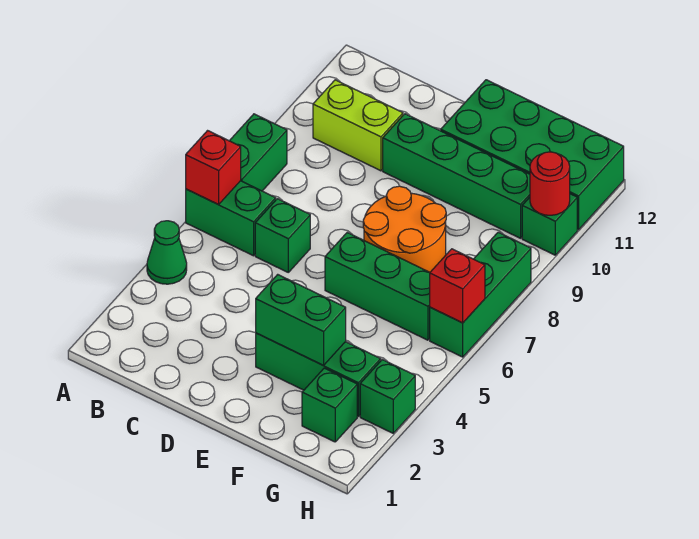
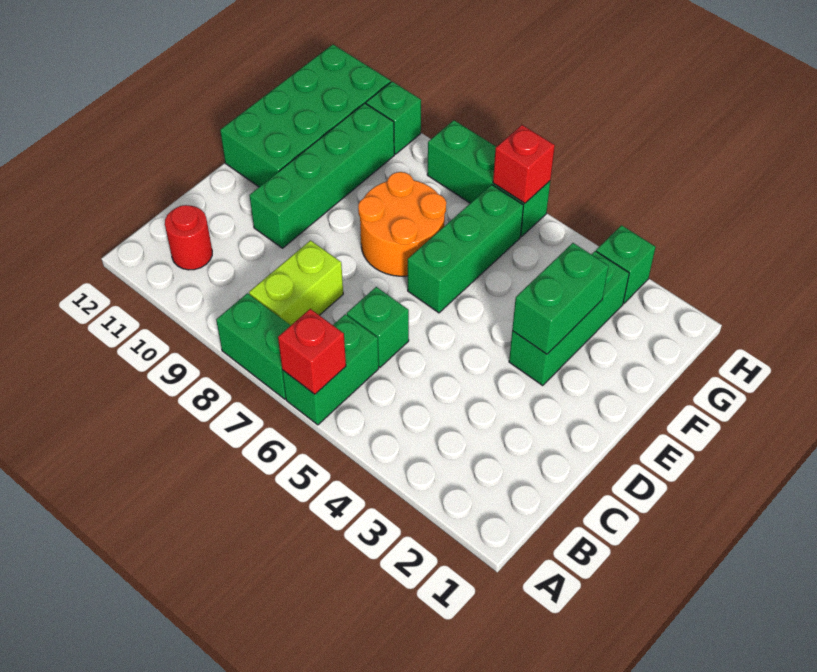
green 1x1 cone [147,221,187,284] -> none
lime 1x2 brick [313,80,403,171] -> lime 1x2 brick moved to [249,240,343,325]
green 1x1 brick [302,368,357,442] -> none
red 1x1 round brick [530,152,570,215] -> red 1x1 round brick moved to [165,205,212,270]

